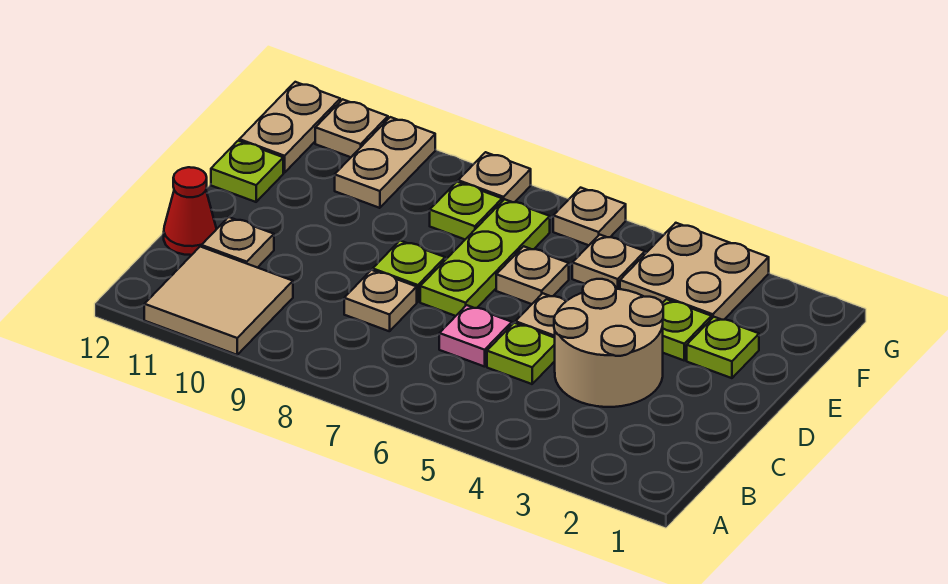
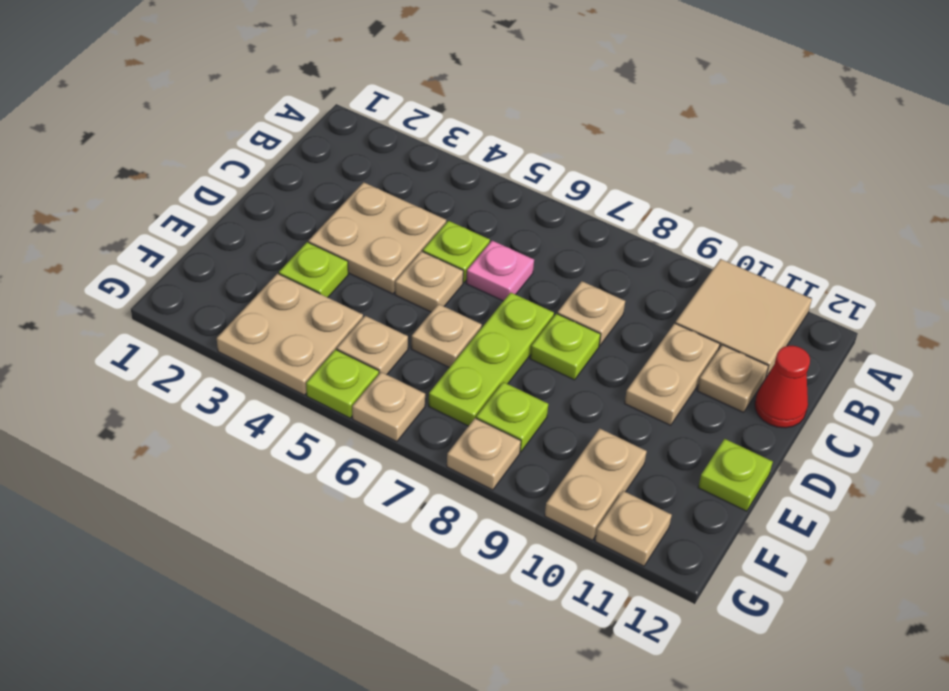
tan 2x2 round brick [554,279,663,407] -> tan 2x2 plate [308,182,446,294]
lime 1x1 plate [687,317,759,378] -> lime 1x1 plate moved to [306,350,379,418]
tan 1x2 plate [239,82,340,173] -> tan 1x2 plate moved to [625,323,720,425]

